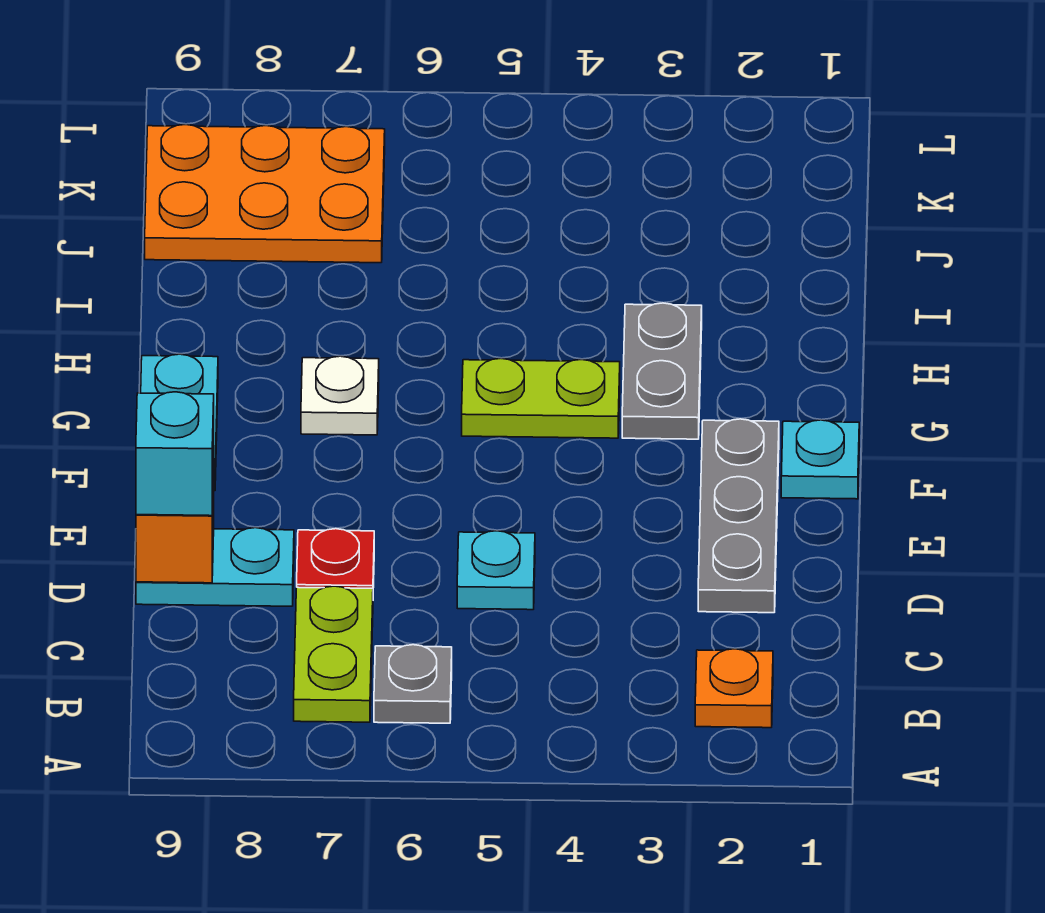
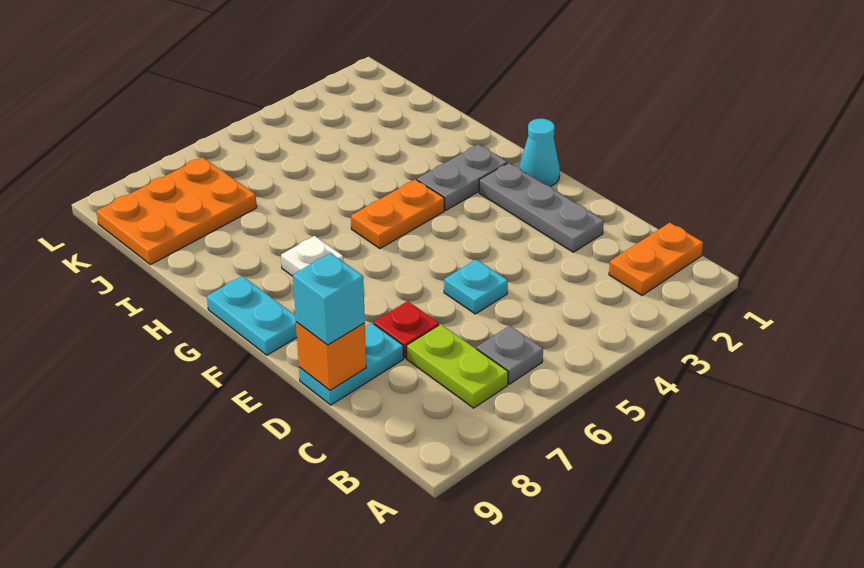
orange 1x1 plate [695,649,773,728] -> orange 1x2 plate [609,223,703,295]
cyan 1x1 plate [781,420,859,499] -> cyan 1x1 cone [519,119,560,186]
grey 1x2 plate [622,303,702,439] -> grey 1x2 plate turned to [417,144,507,210]
lime 1x2 plate [462,359,620,438] -> orange 1x2 plate [351,179,444,249]

